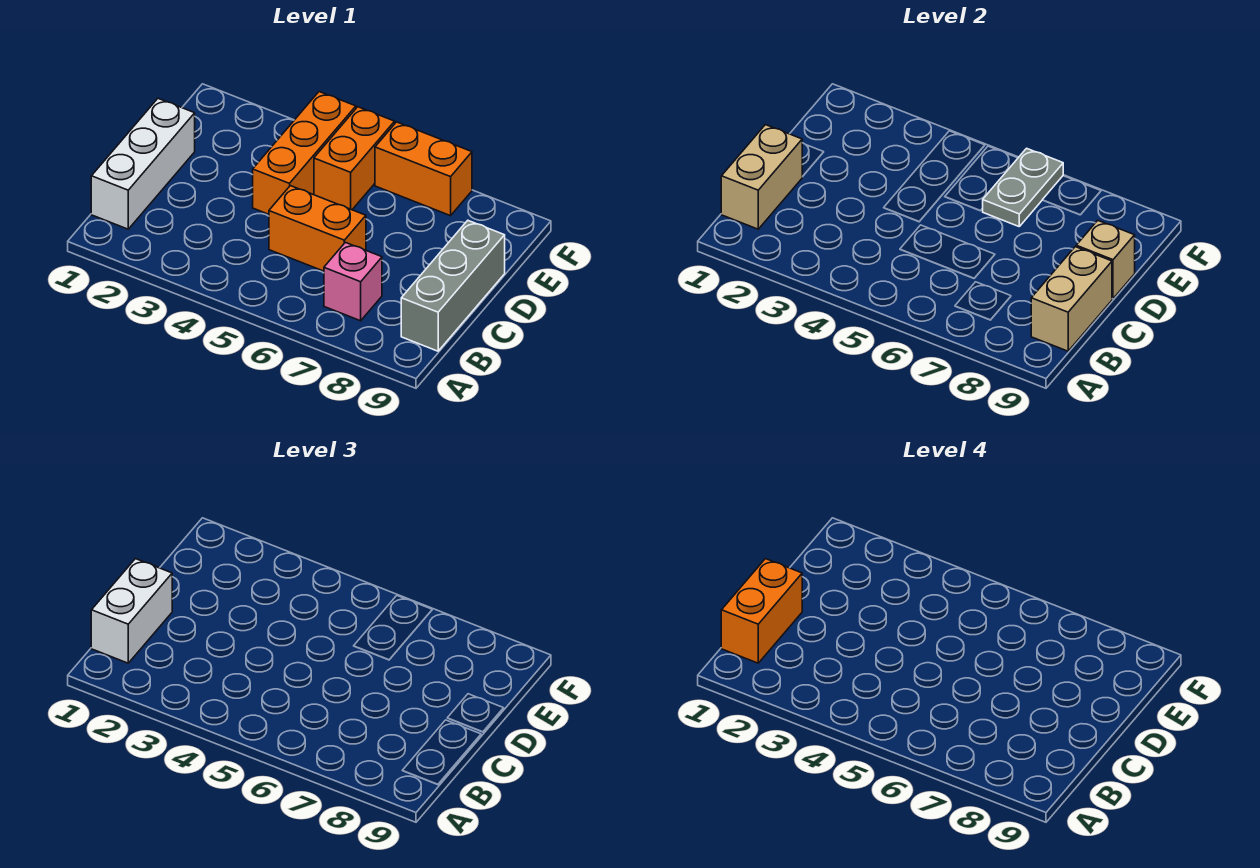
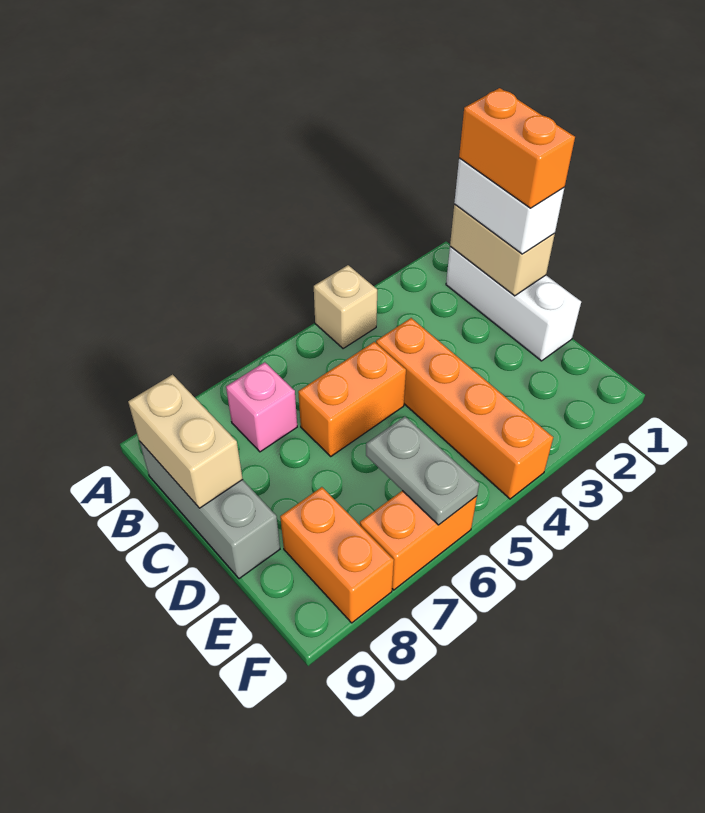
orange 1x3 brick [253,92,356,214] -> orange 1x4 brick [376,318,553,499]
tan 1x1 brick [1076,221,1135,299] -> tan 1x1 brick moved to [314,265,377,349]
orange 1x2 brick [314,107,395,210] -> orange 1x2 brick moved to [280,487,394,623]

